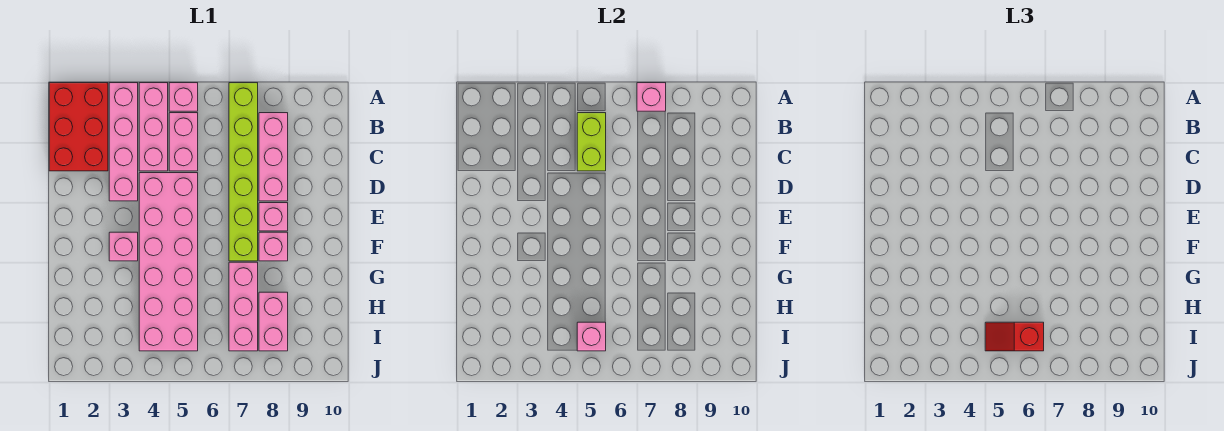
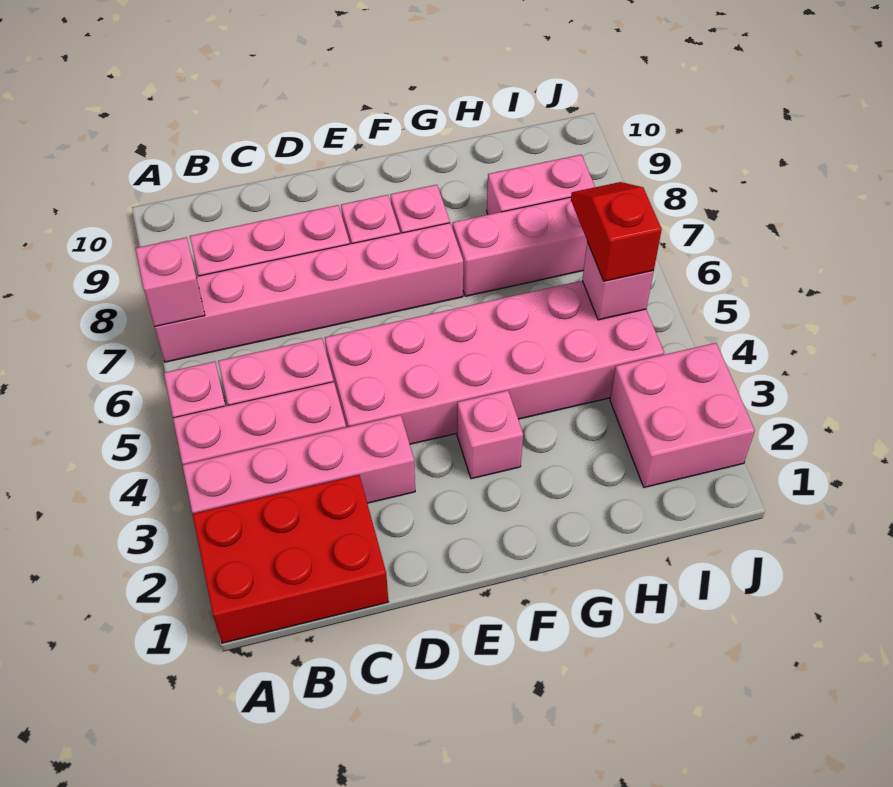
lime 1x6 brick [229,83,258,261] -> pink 1x6 brick [155,223,463,362]
lime 1x2 brick [577,113,606,171] -> none
none -> pink 2x2 brick [610,343,755,487]
red 1x2 slope [985,322,1044,351] -> red 1x2 slope turned to [571,182,662,281]

